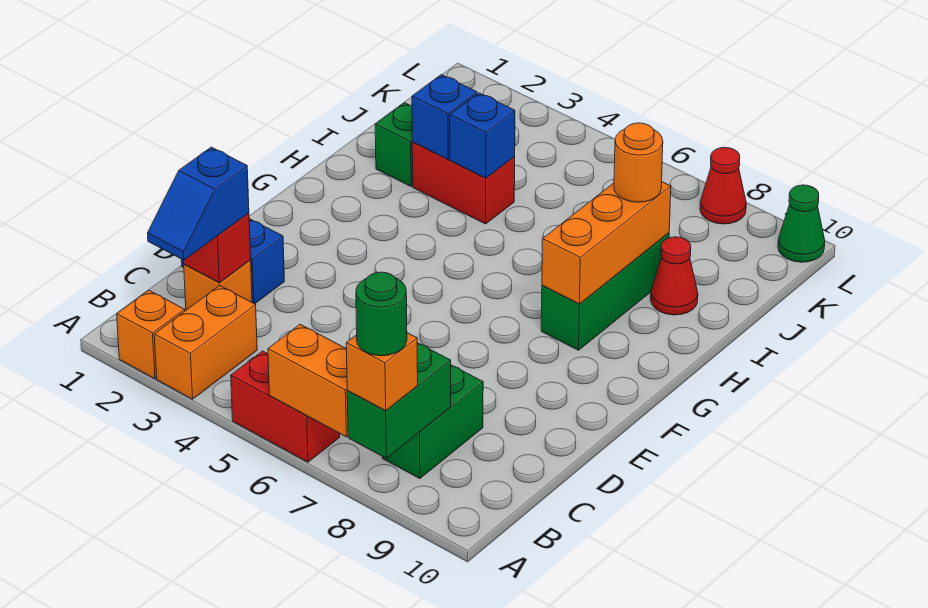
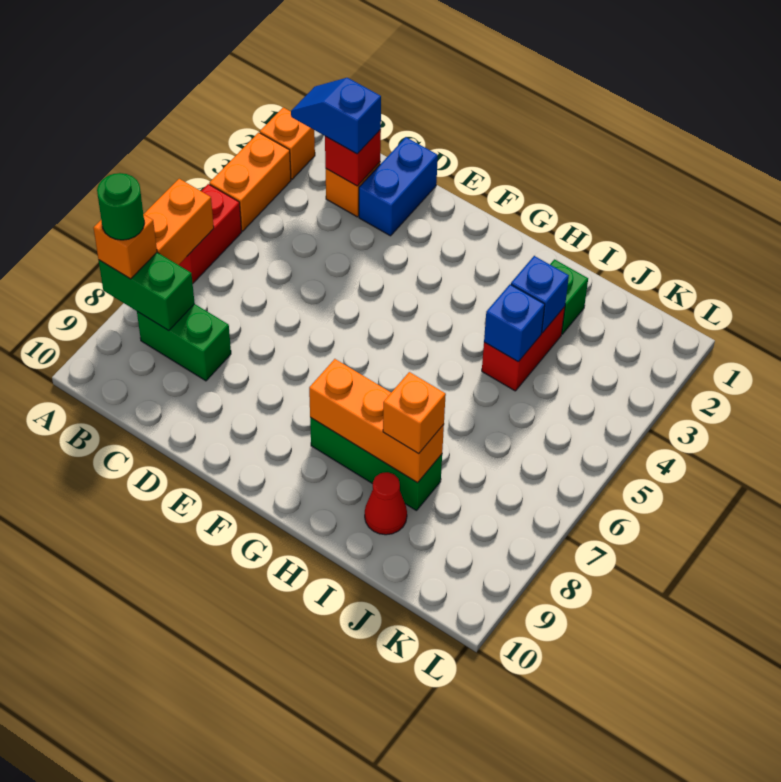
orange 1x2 brick [154,286,257,399] -> orange 1x2 brick turned to [209,132,291,231]
orange 1x1 round brick [614,123,663,202] -> orange 1x1 brick [383,372,446,454]
red 1x1 cone [700,147,746,224] -> none
green 1x1 cone [778,185,825,262] -> none

